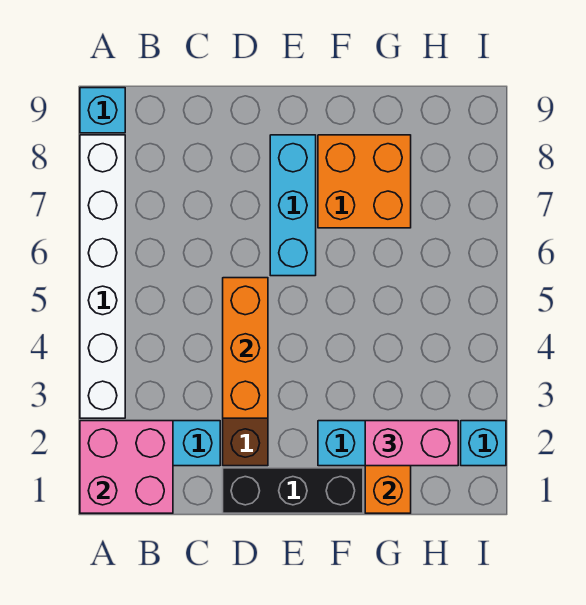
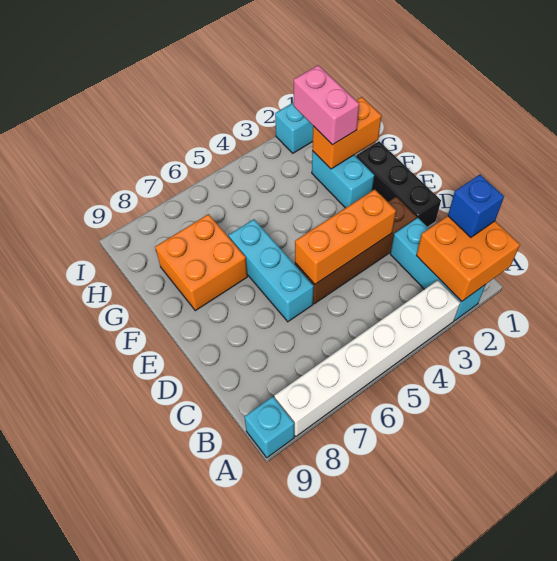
pink 2x2 brick [80,421,173,513] -> orange 2x2 brick [416,216,520,301]
none -> blue 1x1 brick [448,175,504,237]
cyan 1x3 brick [270,135,316,276] -> cyan 1x3 brick turned to [229,219,314,322]

